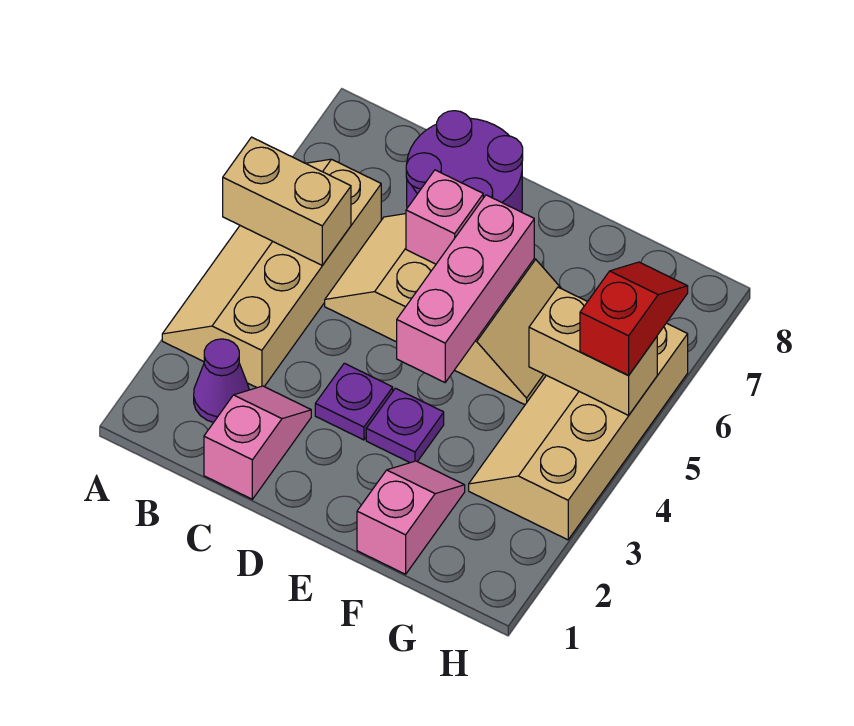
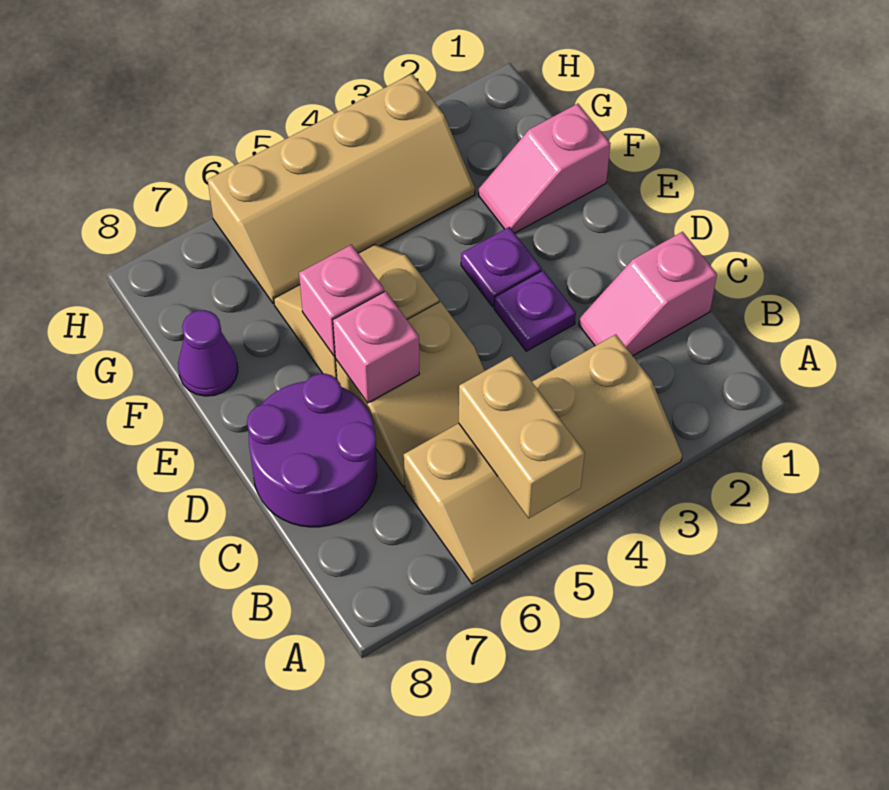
purple 1x1 cone [194,339,249,422] -> purple 1x1 cone moved to [178,310,238,396]
pink 1x3 brick [397,195,534,382] -> pink 1x1 brick [299,245,384,356]
tan 1x2 brick [529,287,657,415] -> none
red 1x2 slope [580,262,688,376] -> none

